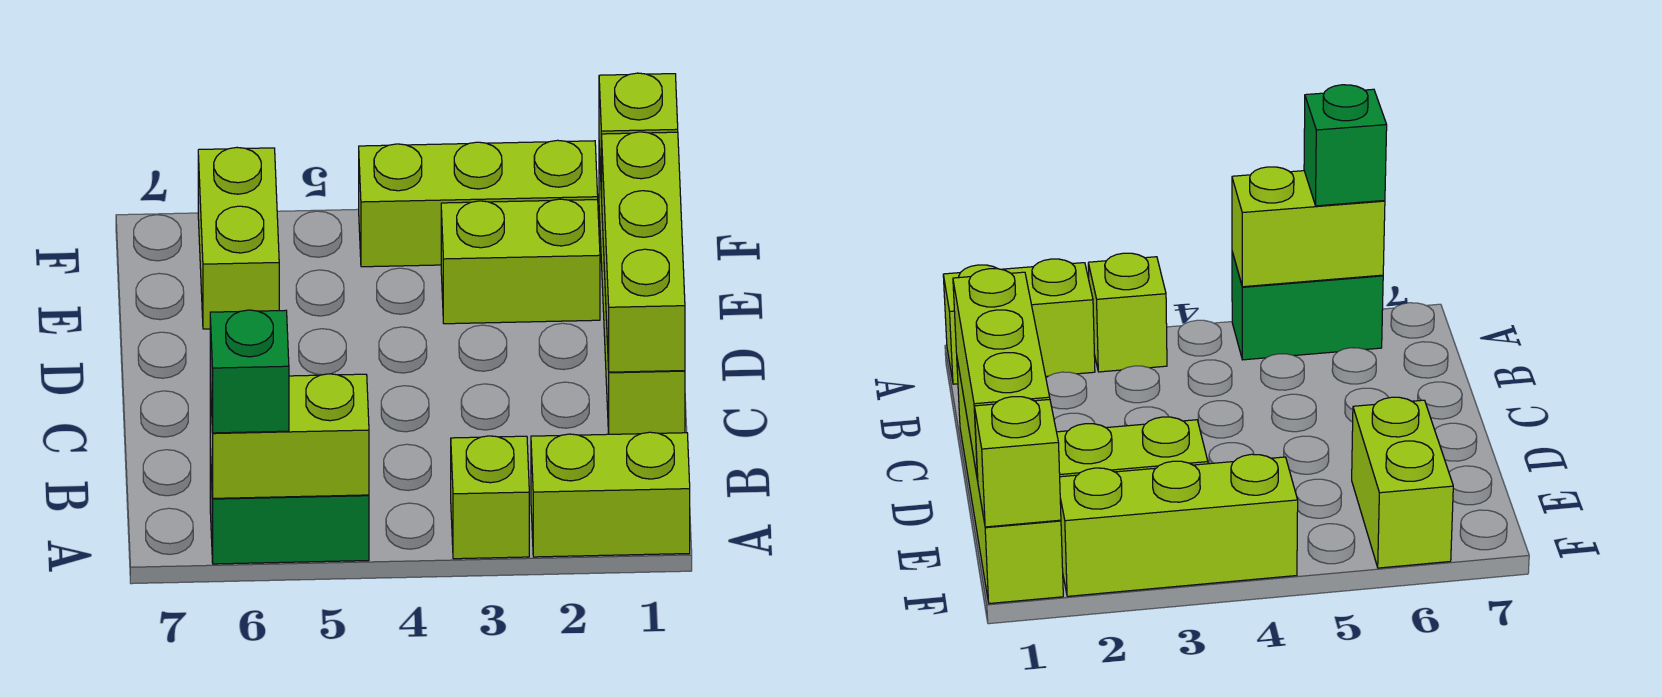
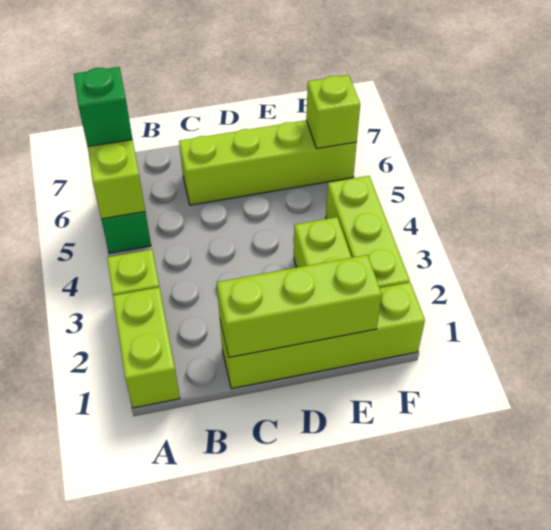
lime 1x2 brick [198,147,279,329] -> lime 1x4 brick [179,120,357,205]
lime 1x1 brick [599,73,678,196] -> lime 1x1 brick moved to [306,75,360,149]

